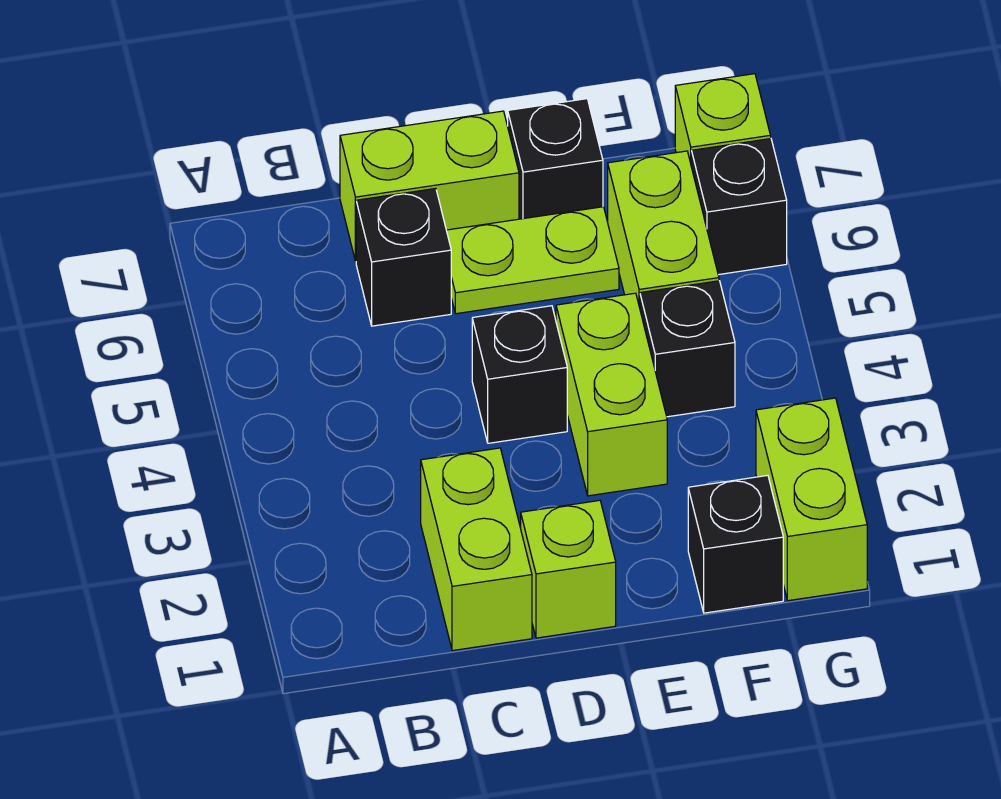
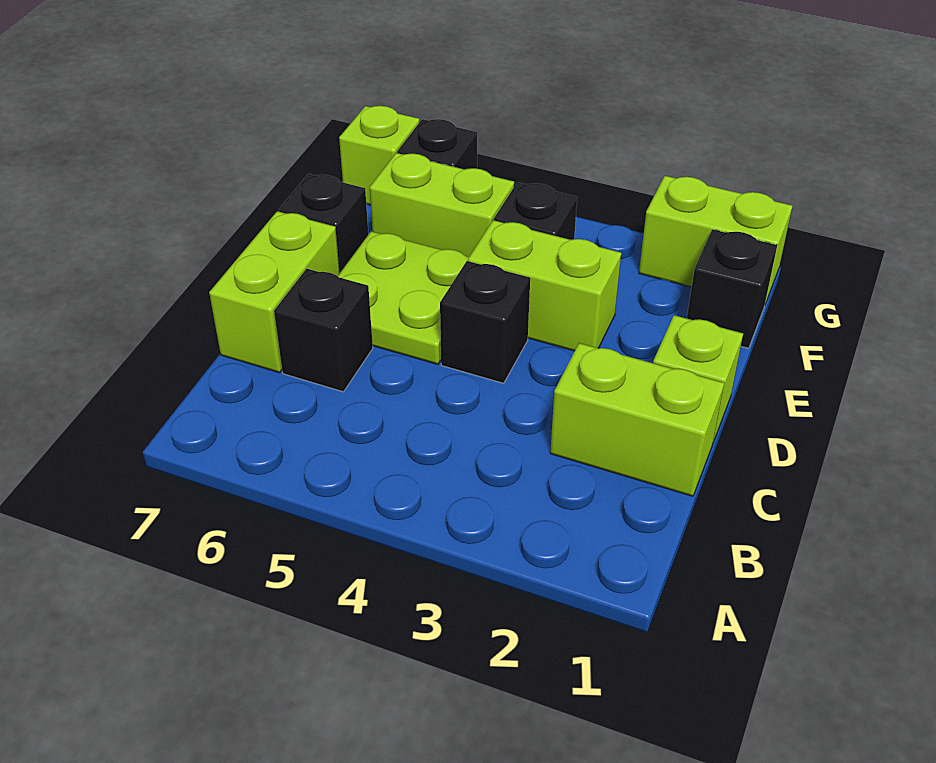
lime 1x2 plate [446,207,619,314] -> lime 2x2 plate [338,231,469,364]

